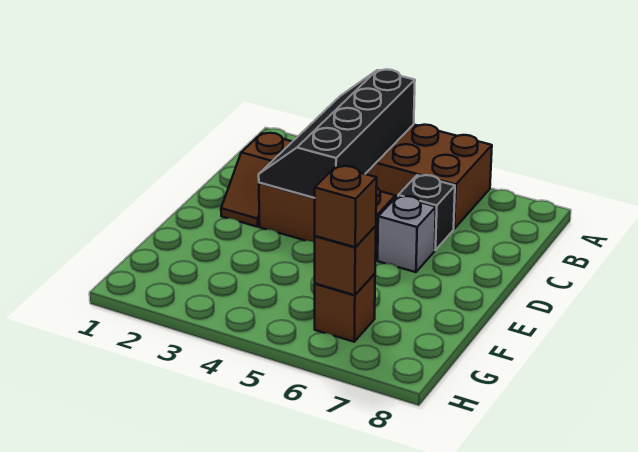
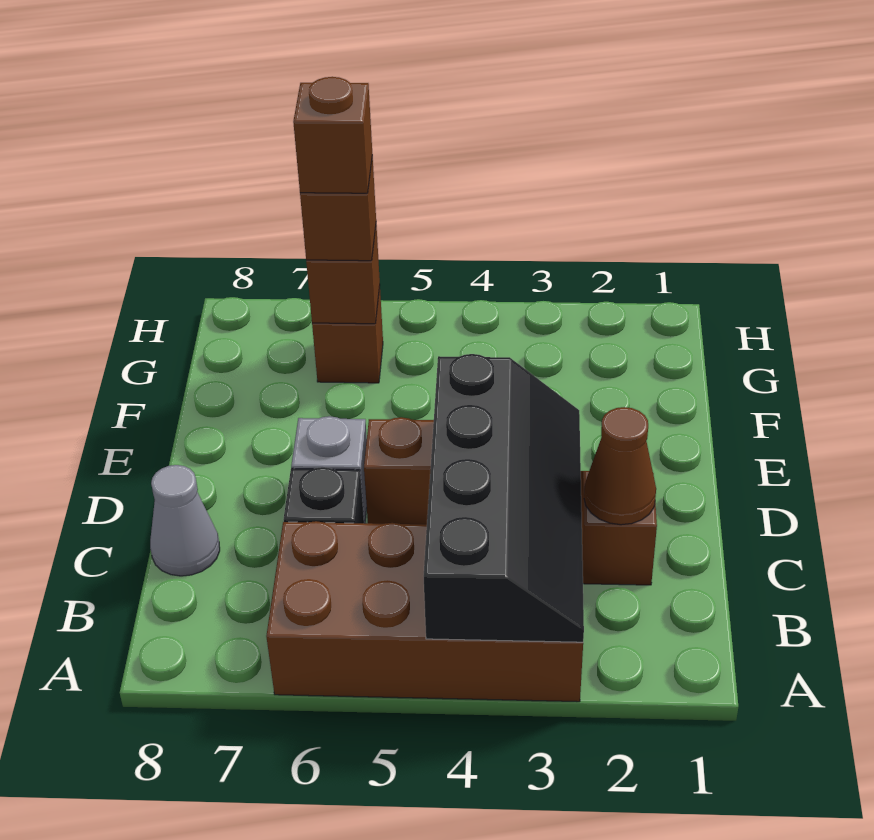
none -> brown 1x1 cone [584,407,656,525]
none -> grey 1x1 cone [150,465,220,576]
none -> brown 1x1 brick [293,77,372,193]

